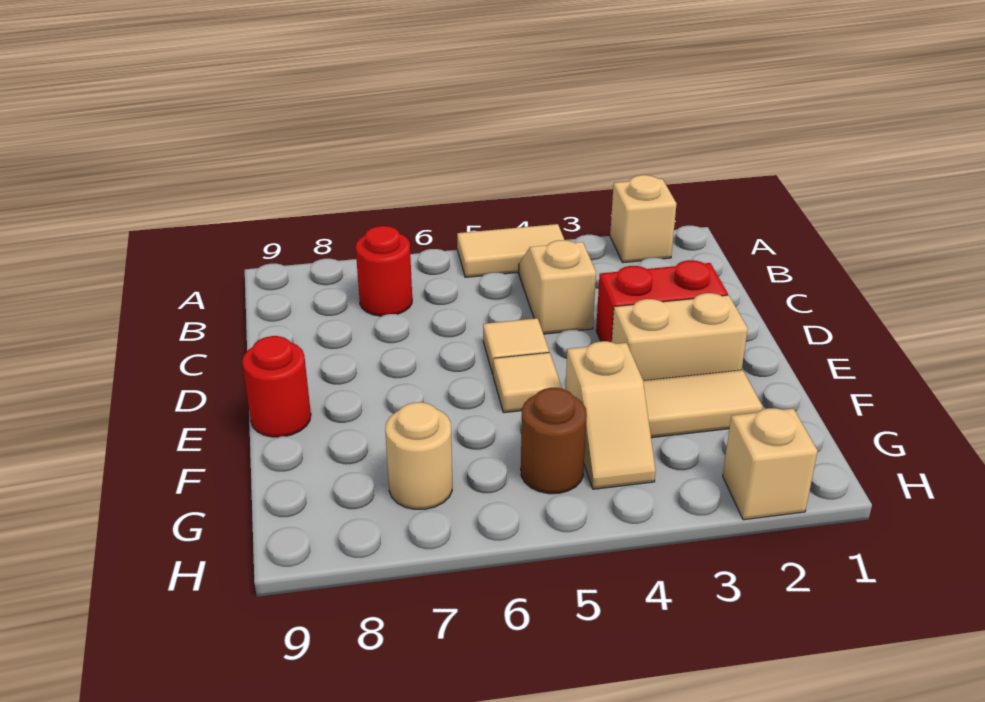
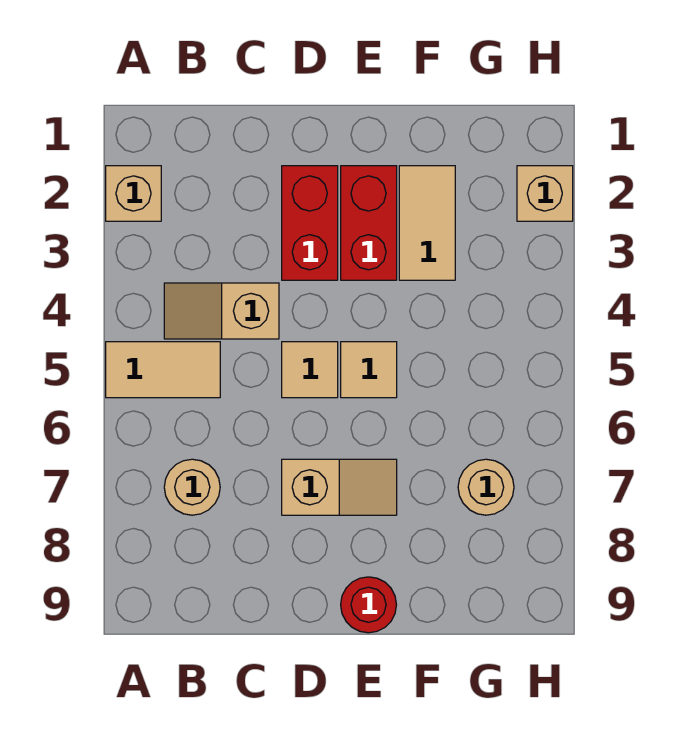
tan 1x2 tile [457,224,564,277] -> tan 1x2 tile turned to [106,342,220,398]
red 1x1 round brick [356,226,412,316] -> tan 1x1 round brick [164,459,220,515]
tan 1x2 brick [612,293,748,381] -> red 1x2 brick [341,166,397,280]
tan 1x2 slope [566,341,656,489] -> tan 1x2 slope moved to [282,459,397,515]
brown 1x1 round brick [521,388,587,494] -> none

